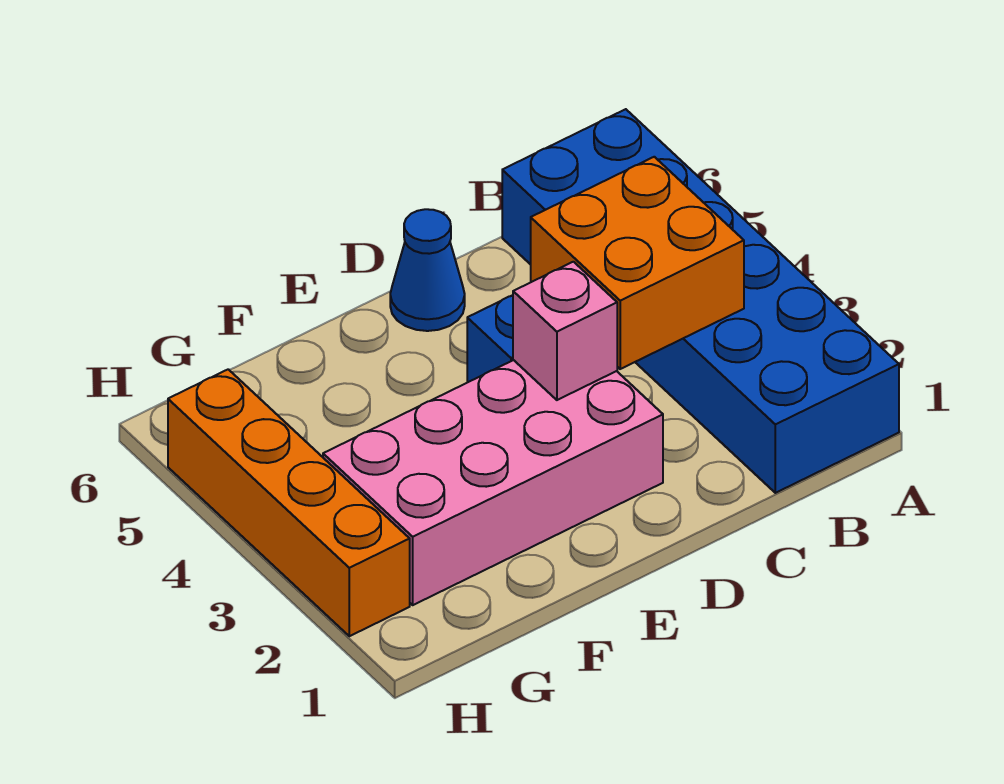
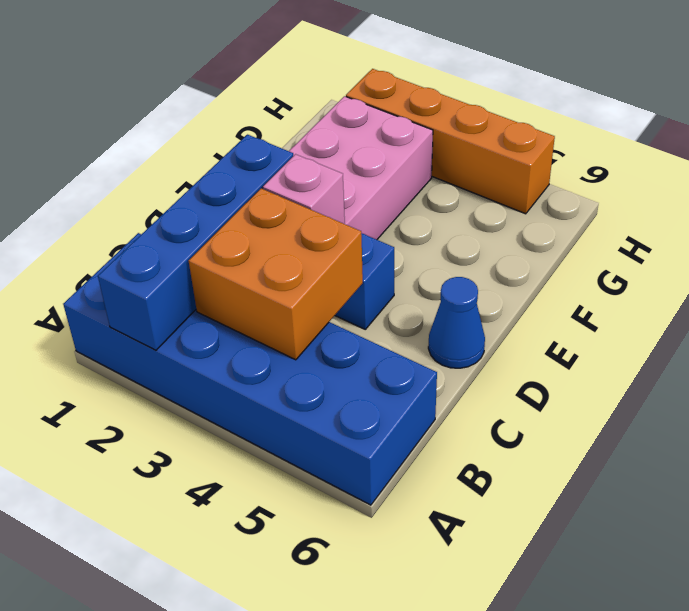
none -> blue 1x4 brick [98,135,293,350]

